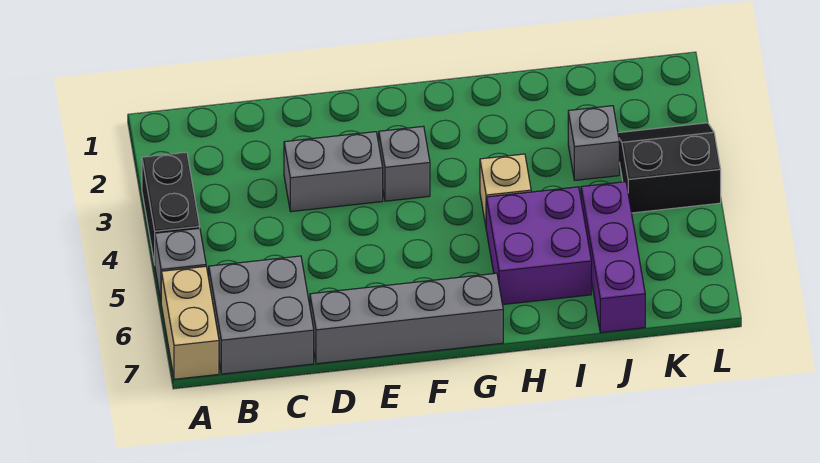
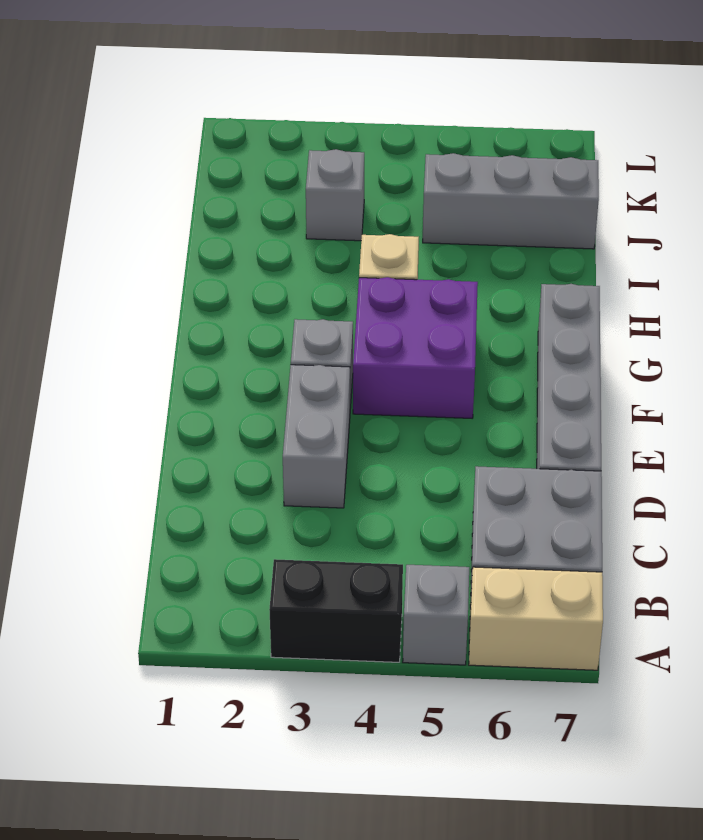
purple 2x2 brick [486,187,591,305] -> purple 2x2 brick moved to [353,277,478,418]
purple 1x3 brick [581,182,645,333] -> grey 1x3 brick [423,153,599,249]
black 2x2 slope [618,123,721,213] -> none

